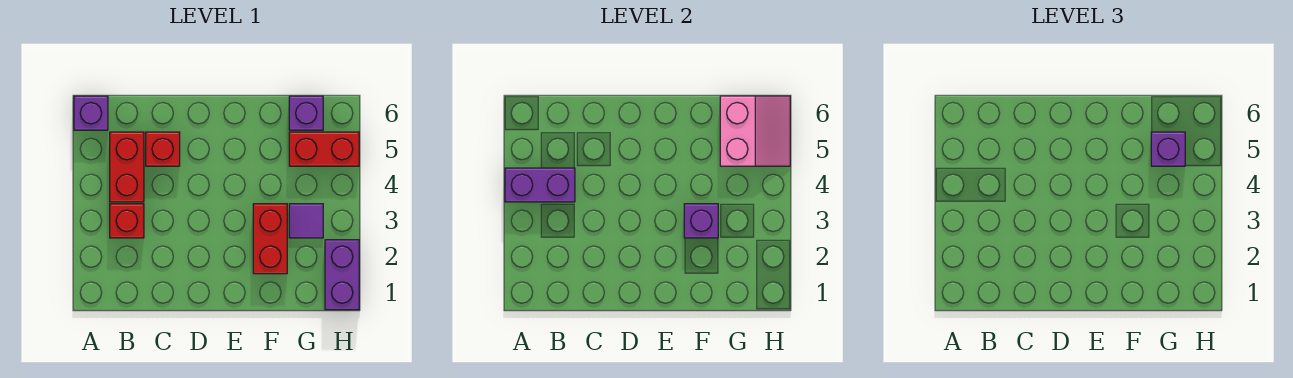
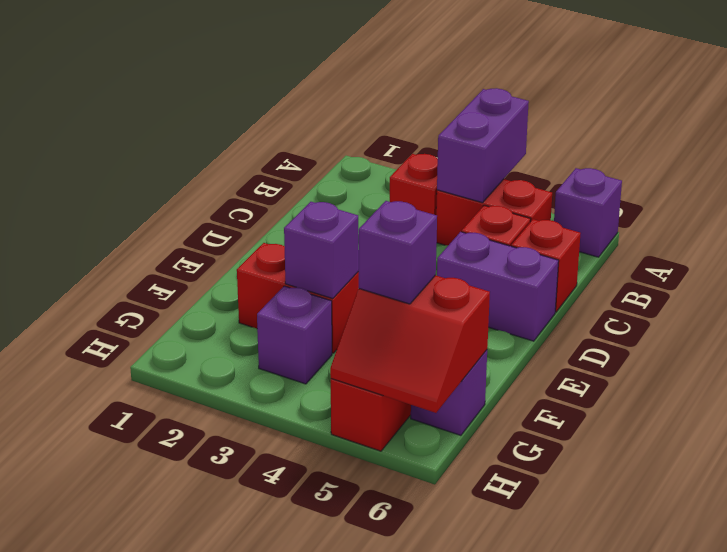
none -> red 1x1 brick [511,219,581,312]
purple 1x1 tile [289,204,323,238] -> purple 1x1 brick [257,286,332,384]
pink 2x2 slope [720,96,790,166] -> red 2x2 slope [330,275,490,413]
purple 1x2 brick [325,240,359,310] -> purple 1x2 brick moved to [437,232,559,341]

